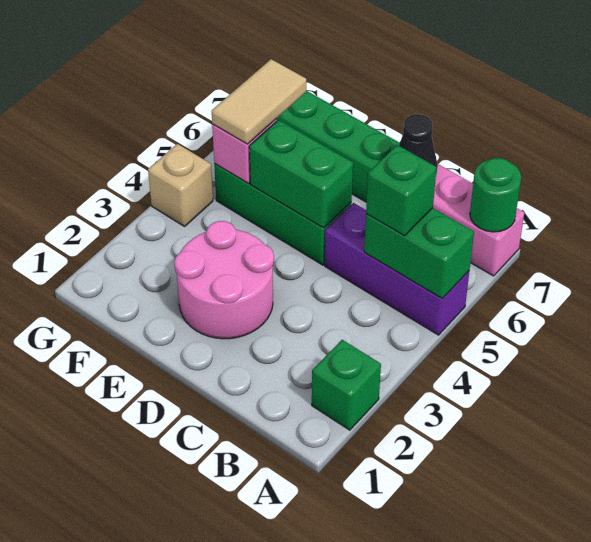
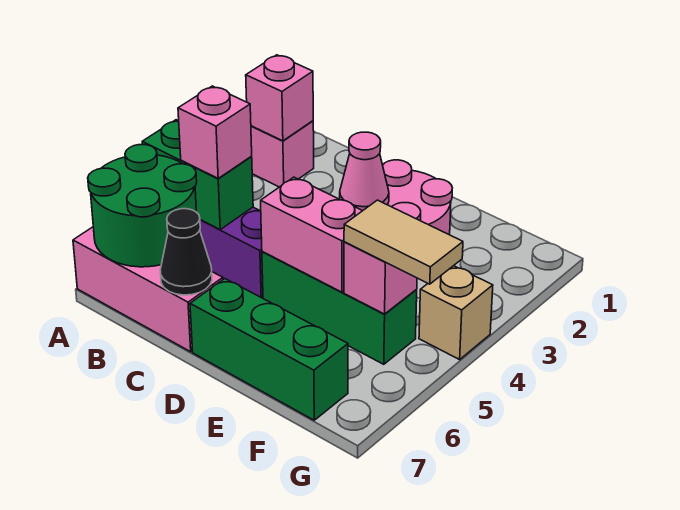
green 1x1 brick [312,340,381,430] -> pink 1x1 brick [251,121,314,187]
none -> pink 1x1 brick [246,55,313,141]
green 1x1 round brick [470,158,521,232] -> green 2x2 round brick [88,145,197,267]
green 1x1 brick [366,145,437,236] -> pink 1x1 brick [178,86,252,178]
none -> pink 1x1 cone [340,132,389,211]
green 1x2 brick [249,120,353,228] -> pink 1x2 brick [261,177,362,292]
tan 1x2 tile [212,59,306,144] -> tan 1x2 tile turned to [344,200,463,284]

